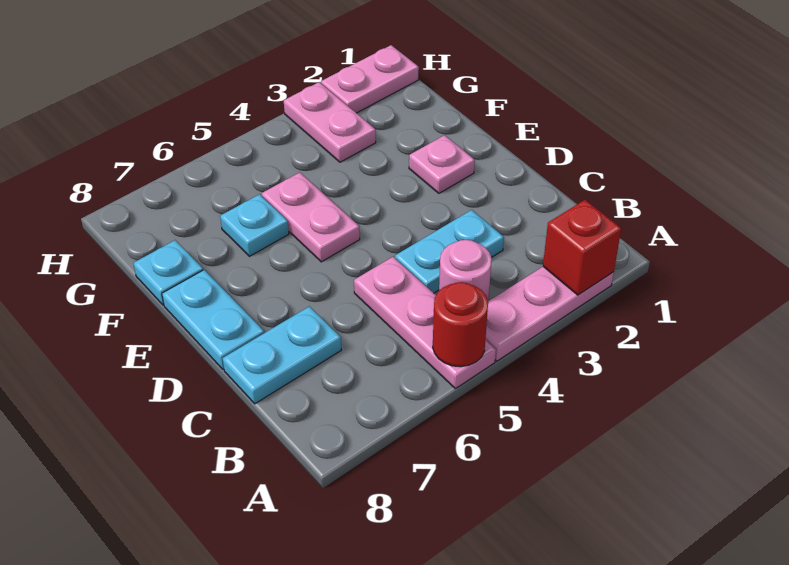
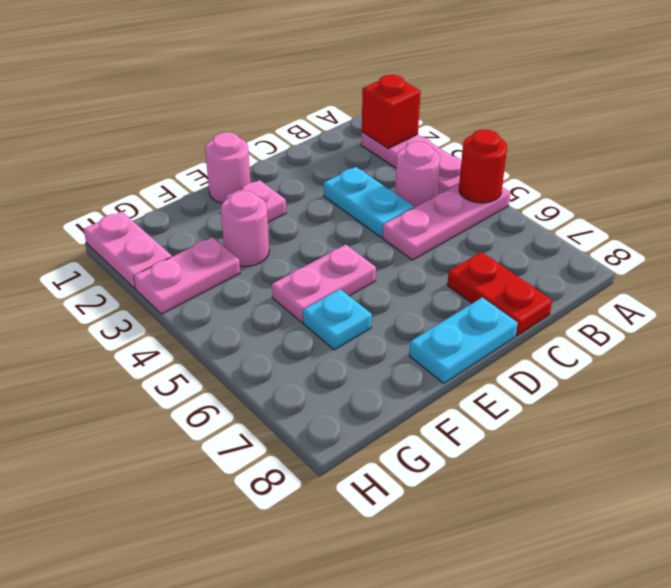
cyan 1x2 plate [223,306,341,404] -> red 1x2 plate [447,252,552,336]
none -> pink 1x1 round brick [205,132,250,203]
none -> pink 1x1 round brick [221,191,269,266]
cyan 1x1 plate [133,240,203,305] -> none

